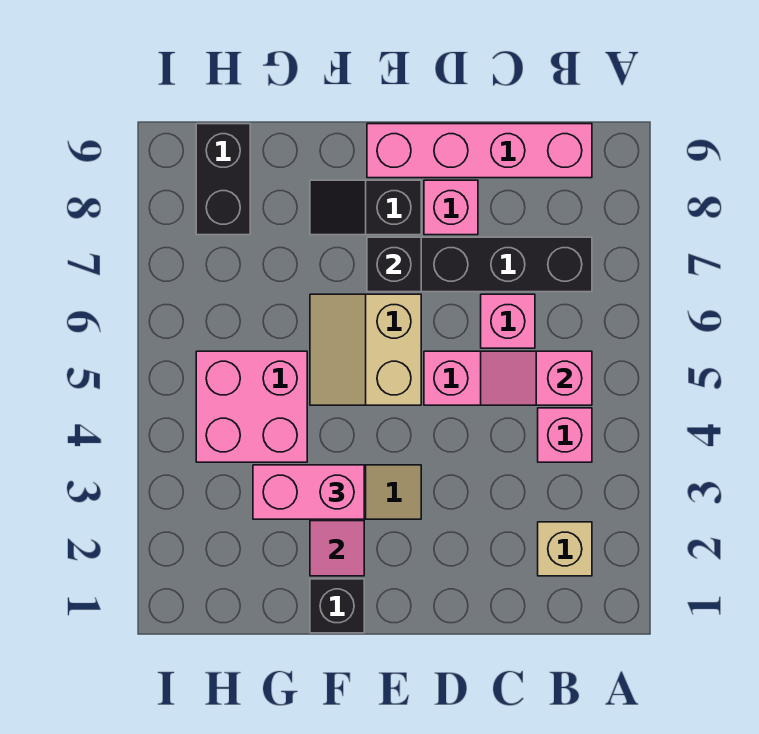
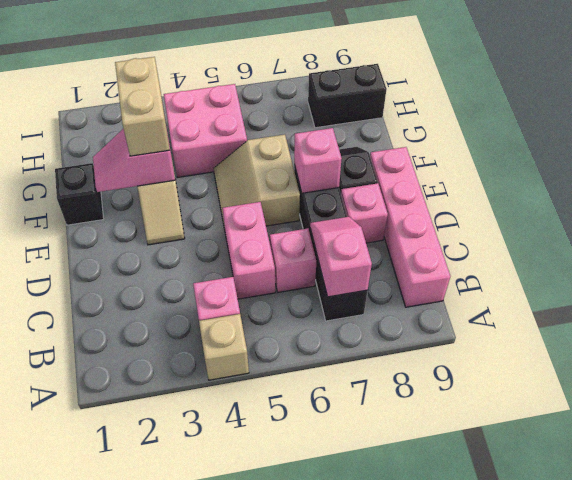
tan 1x1 brick [538,522,592,576] -> tan 1x1 brick moved to [199,314,249,380]
pink 1x2 slope [481,351,592,405] -> pink 1x2 slope moved to [310,217,372,297]
tan 2x2 slope [310,294,421,405] -> tan 2x2 slope turned to [214,135,300,229]
black 1x1 brick [367,237,421,292] -> pink 1x1 brick [294,128,342,193]
pink 1x2 brick [253,465,364,519] -> tan 1x2 brick [115,57,170,156]

